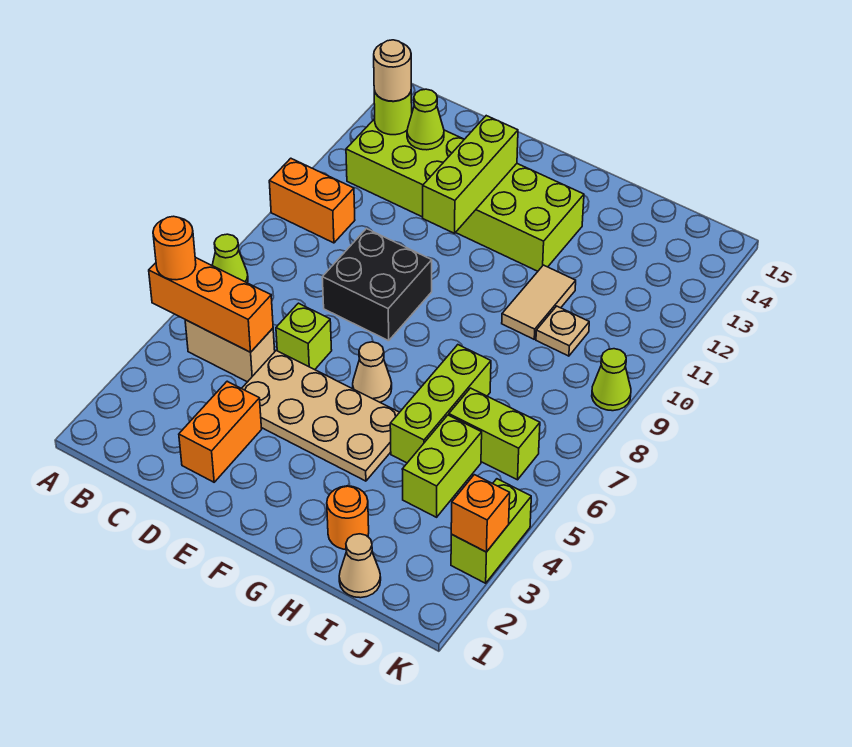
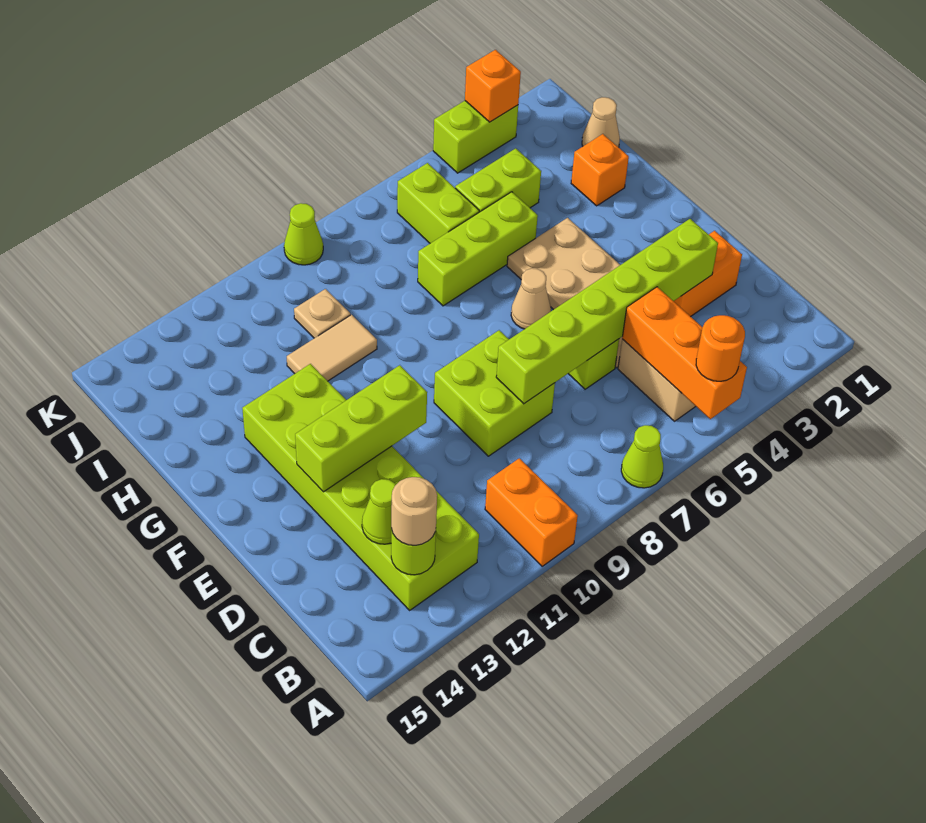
none -> lime 1x6 brick [496,219,718,404]
black 2x2 brick [322,229,432,341] -> lime 2x2 brick [434,330,555,456]
orange 1x1 round brick [327,486,369,549] -> orange 1x1 brick [571,134,629,206]

